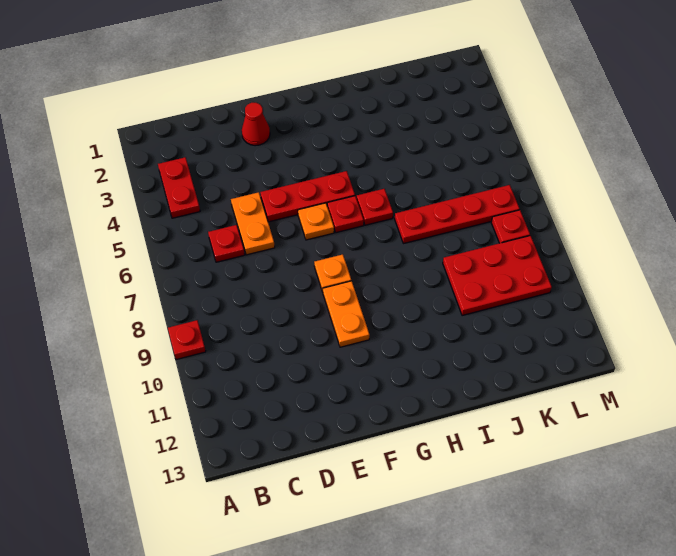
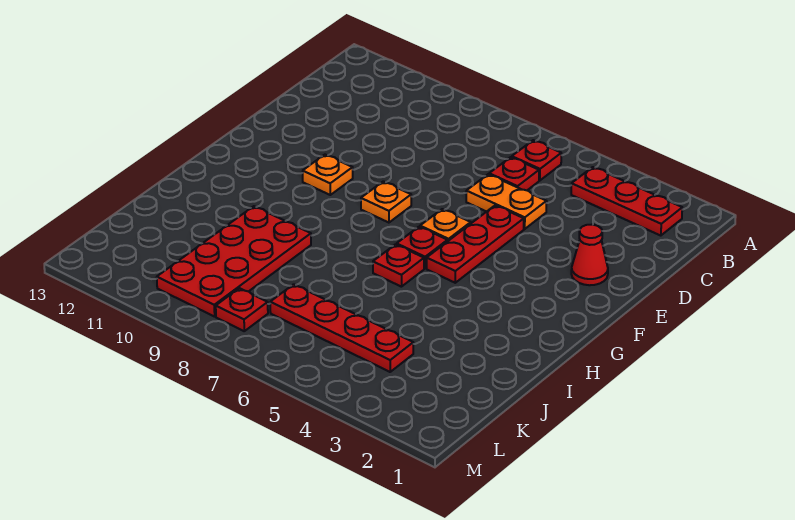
red 1x1 plate [168,320,206,360] -> red 1x1 plate moved to [512,140,561,181]
red 1x2 plate [158,157,200,218] -> red 1x3 plate [571,167,682,236]
orange 1x2 plate [323,281,370,347] -> orange 1x1 plate [303,155,353,195]
red 1x4 plate [395,185,519,244] -> red 1x4 plate turned to [270,284,413,372]
red 2x3 plate [443,236,552,316] -> red 2x4 plate [157,206,311,317]

